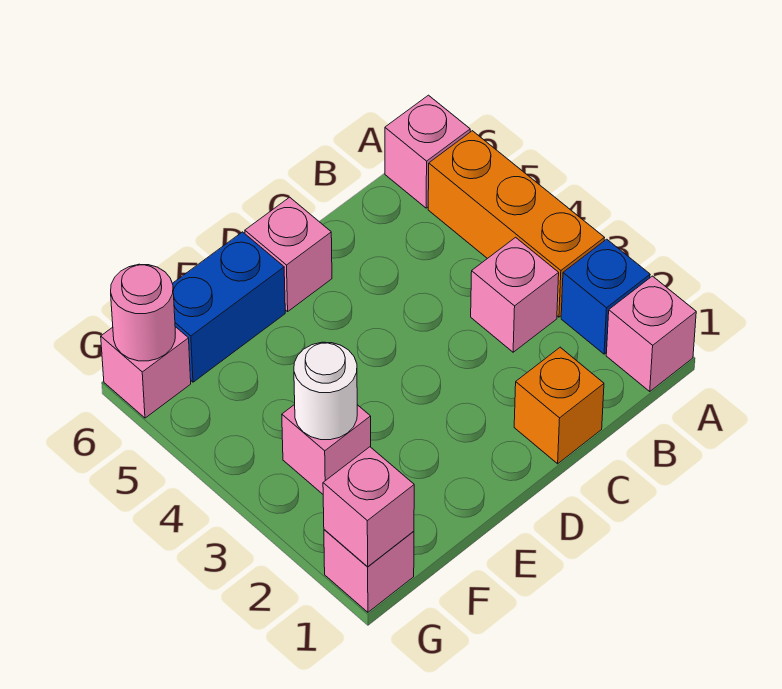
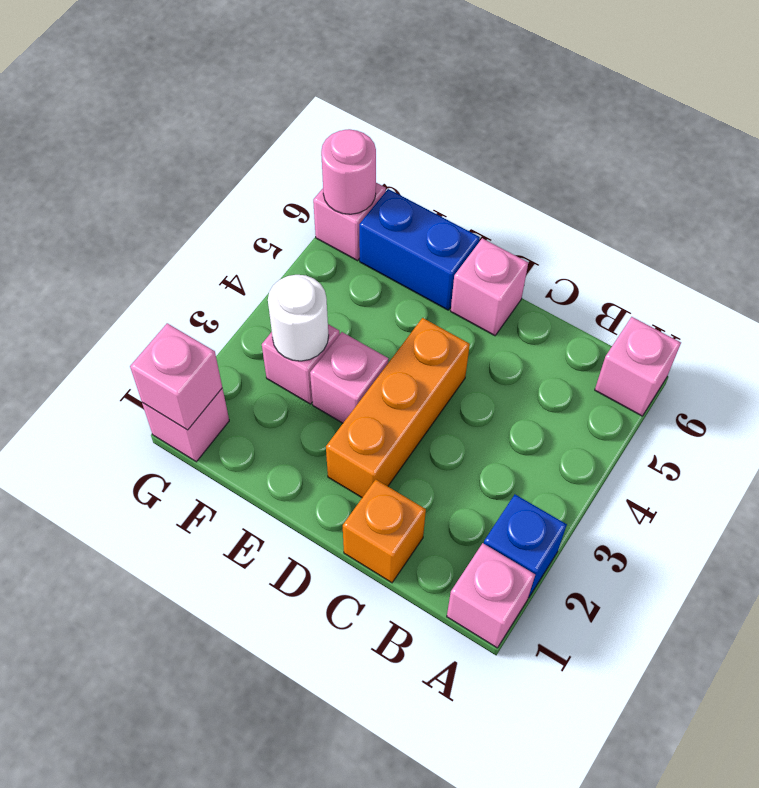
orange 1x3 brick [428,131,604,317] -> orange 1x3 brick moved to [326,318,470,497]
pink 1x1 brick [471,237,559,352] -> pink 1x1 brick moved to [310,332,388,423]

